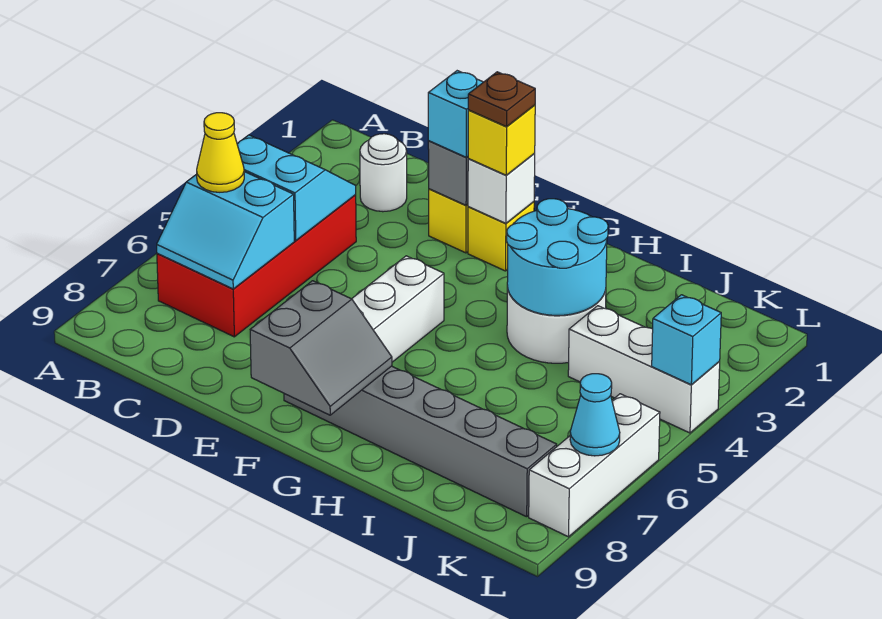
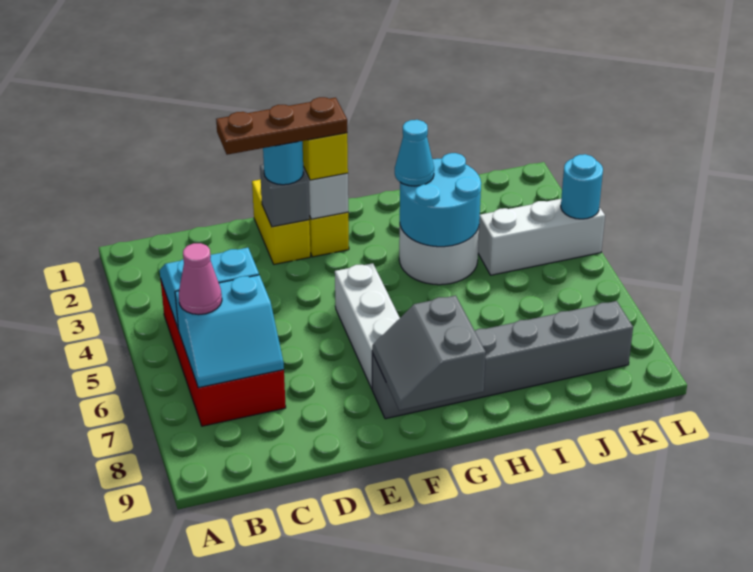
yellow 1x1 cone [197,113,244,192] -> pink 1x1 cone [179,243,222,315]
white 1x1 round brick [360,134,407,212] -> none
cyan 1x1 brick [428,71,483,157] -> cyan 1x1 round brick [263,141,304,185]
brown 1x1 plate [468,72,535,127] -> brown 1x3 plate [216,97,347,155]
grey 2x2 slope [250,281,392,415] -> grey 2x2 slope turned to [372,296,486,410]
cyan 1x1 brick [652,295,721,385] -> cyan 1x1 round brick [561,154,603,219]
white 1x3 brick [529,394,660,537] -> none
cyan 1x1 cone [570,374,620,456] -> cyan 1x1 cone moved to [395,120,434,186]

